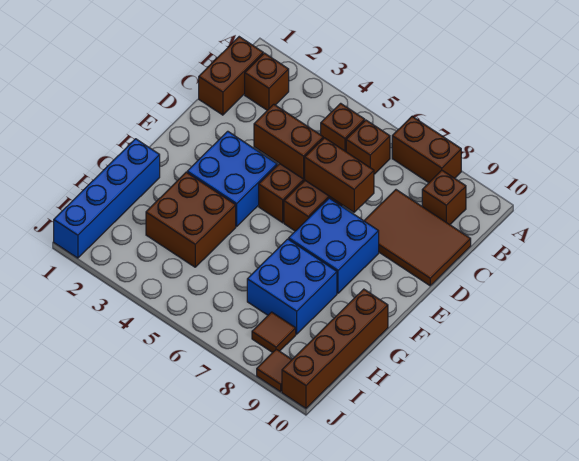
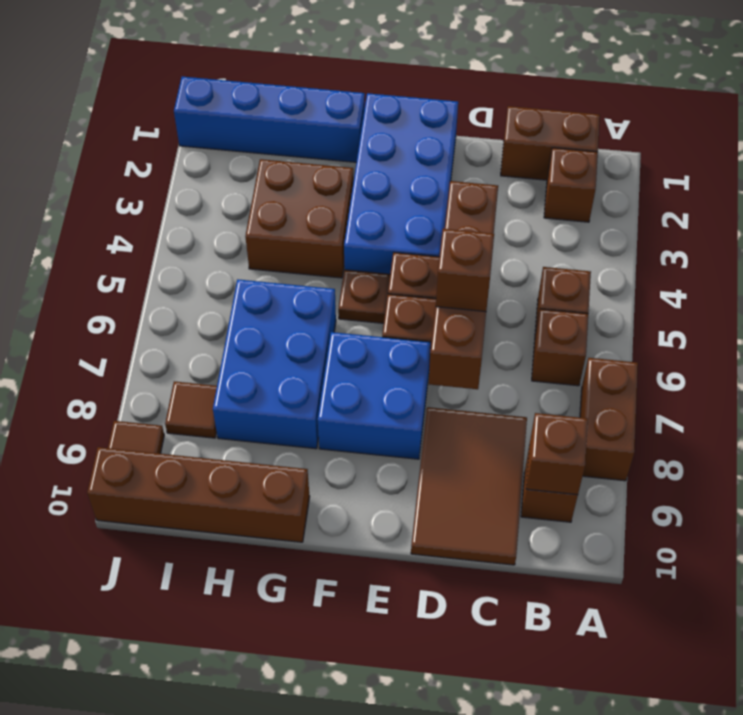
none -> brown 1x1 brick [526,413,588,495]
none -> brown 1x1 brick [436,229,494,312]
blue 2x2 brick [187,131,277,226] -> blue 2x4 brick [344,93,458,274]
none -> brown 1x1 plate [338,270,390,323]
blue 2x2 brick [247,239,337,334] -> blue 2x3 brick [213,279,336,449]

